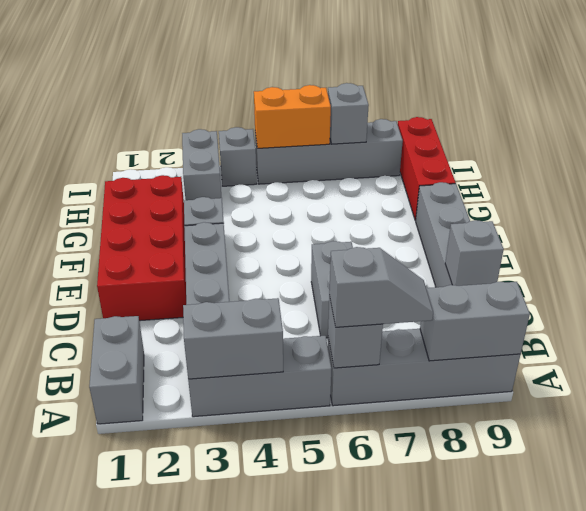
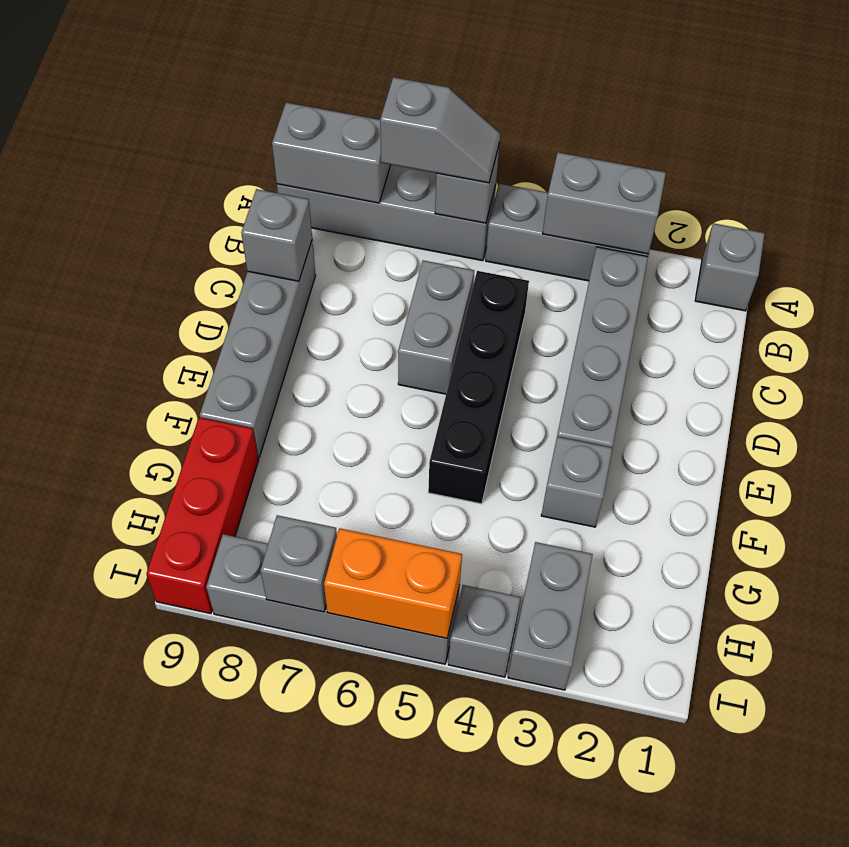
grey 1x2 brick [89,316,144,424] -> grey 1x1 brick [695,223,765,311]
grey 1x2 slope [329,247,433,327] -> grey 1x2 slope turned to [380,77,500,183]
none -> black 1x4 brick [428,271,529,504]
red 2x4 brick [97,175,186,321] -> none

